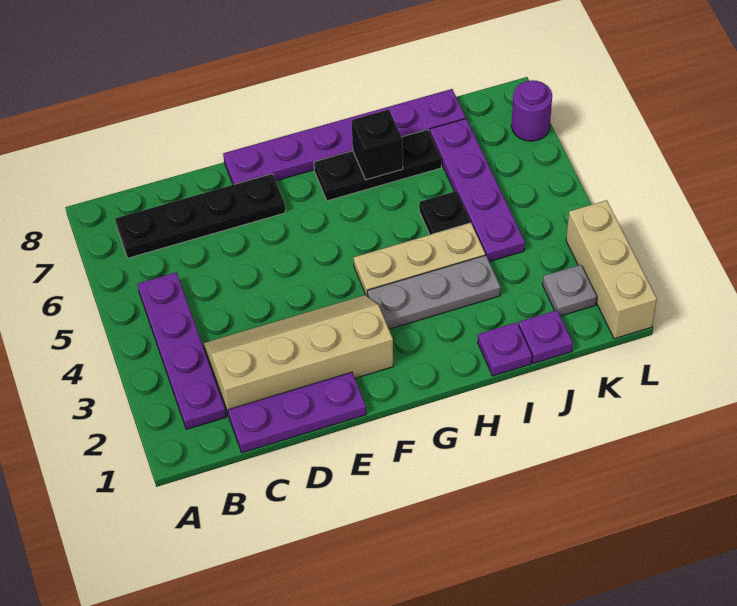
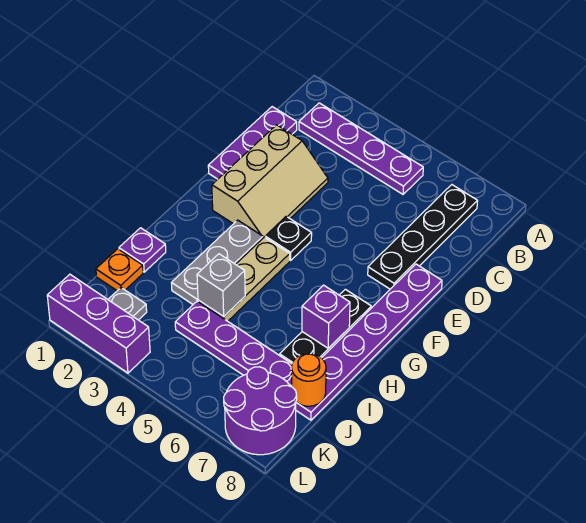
tan 2x4 slope [203,295,393,416] -> tan 2x3 slope [212,125,328,238]
black 1x1 brick [352,109,403,180] -> purple 1x1 brick [302,285,350,348]
none -> grey 1x1 brick [197,254,245,317]
black 1x1 plate [419,191,470,235] -> black 1x1 plate moved to [265,217,312,260]
purple 1x1 plate [519,310,573,363] -> orange 1x1 plate [96,249,143,291]
none -> orange 1x1 round brick [291,353,326,406]
tan 1x3 brick [566,200,657,339] -> purple 1x3 brick [47,274,150,373]
purple 1x1 round brick [511,80,552,141] -> purple 2x2 round brick [224,367,297,455]

